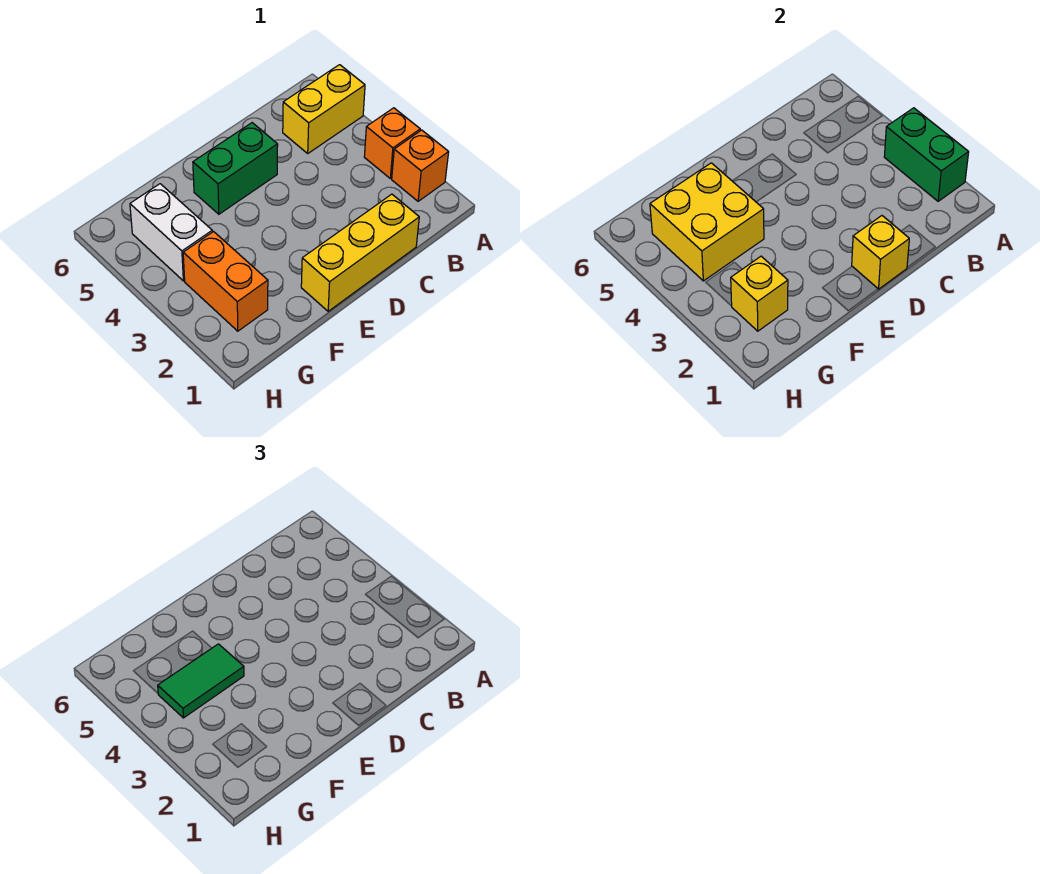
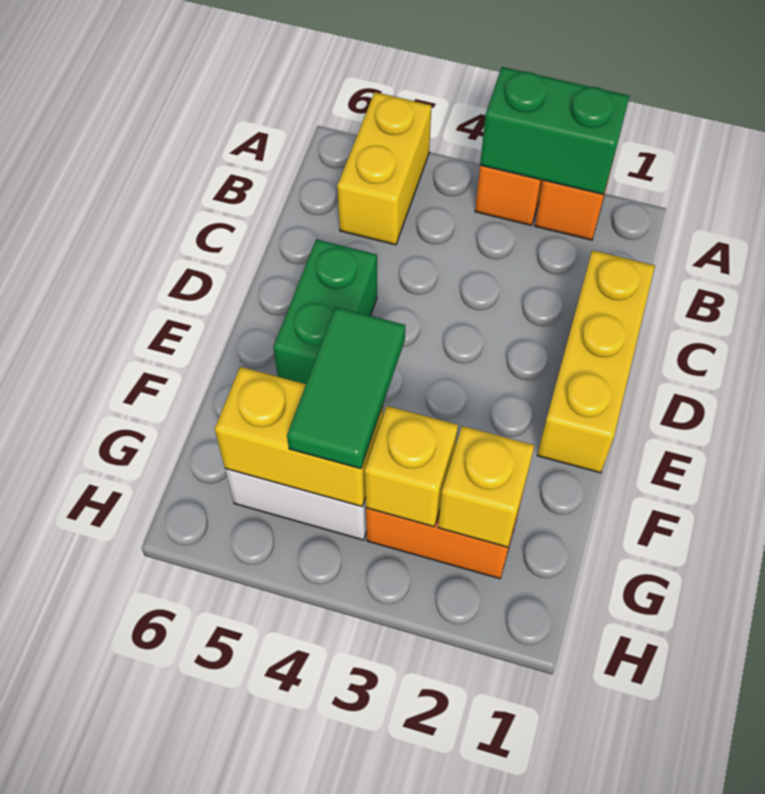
yellow 1x1 brick [852,216,909,289] -> yellow 1x1 brick moved to [365,406,458,527]
yellow 2x2 brick [650,163,764,281] -> yellow 1x2 brick [215,367,383,507]

